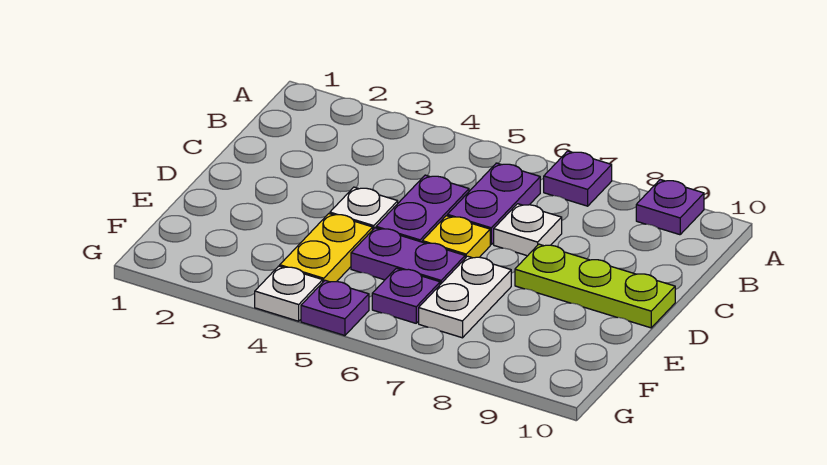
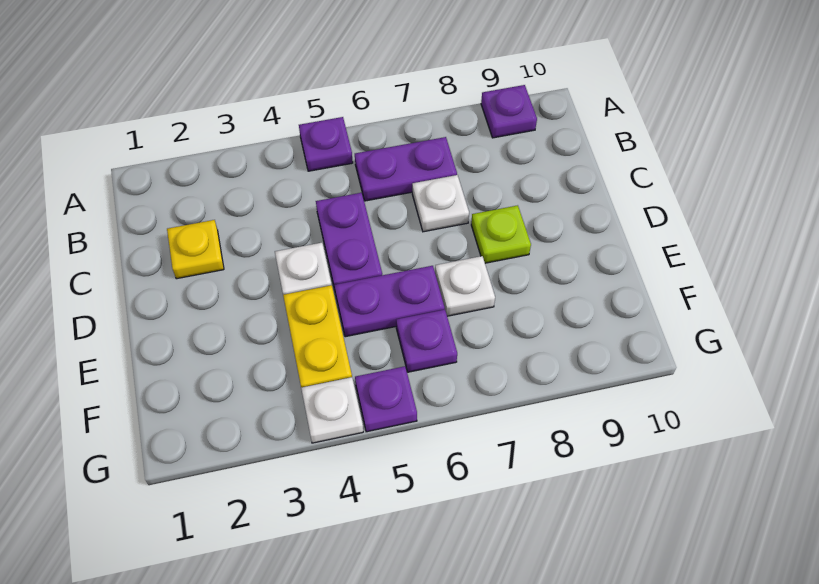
purple 1x1 plate [544,151,612,206] -> purple 1x1 plate moved to [299,117,353,171]
purple 1x2 plate [447,163,540,244] -> purple 1x2 plate turned to [355,137,457,201]
yellow 1x1 plate [422,216,490,258] -> yellow 1x1 plate moved to [167,220,224,279]
lime 1x3 plate [515,244,675,328] -> lime 1x1 plate [471,205,531,263]
white 1x2 plate [419,256,511,338] -> white 1x1 plate [435,256,495,316]

